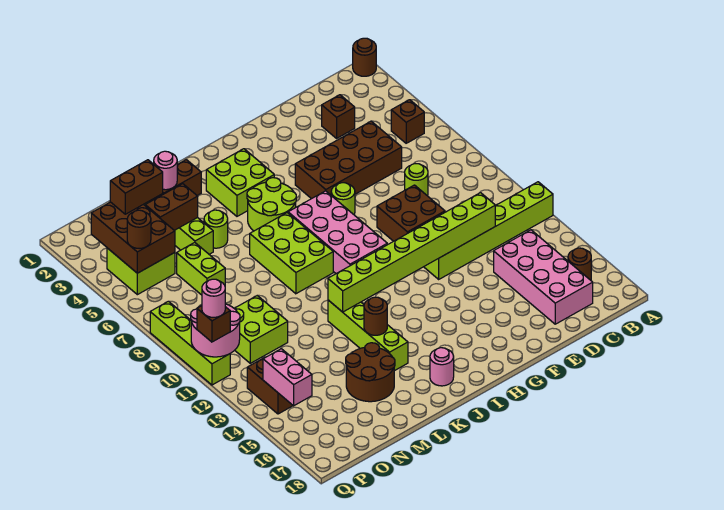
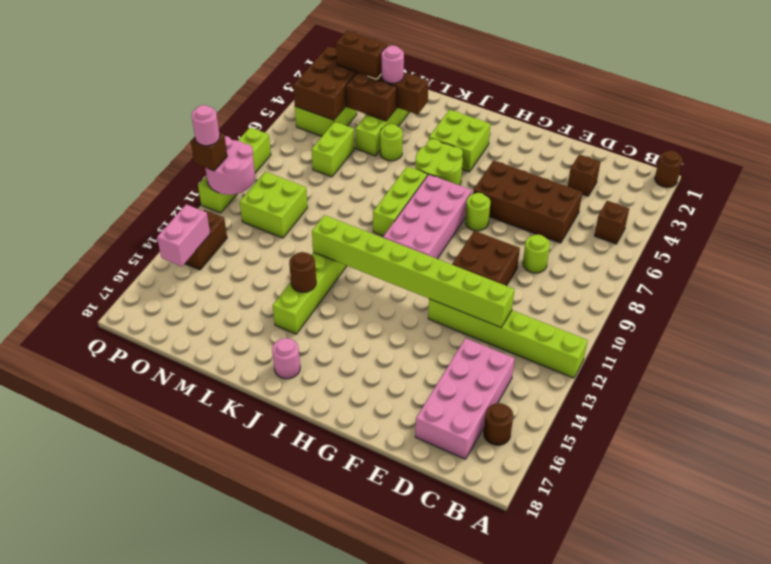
lime 2x3 brick [250,213,333,294] -> lime 1x3 brick [373,166,428,236]
brown 2x2 round brick [346,343,395,402] -> none
brown 1x1 round brick [127,210,151,249] -> none

